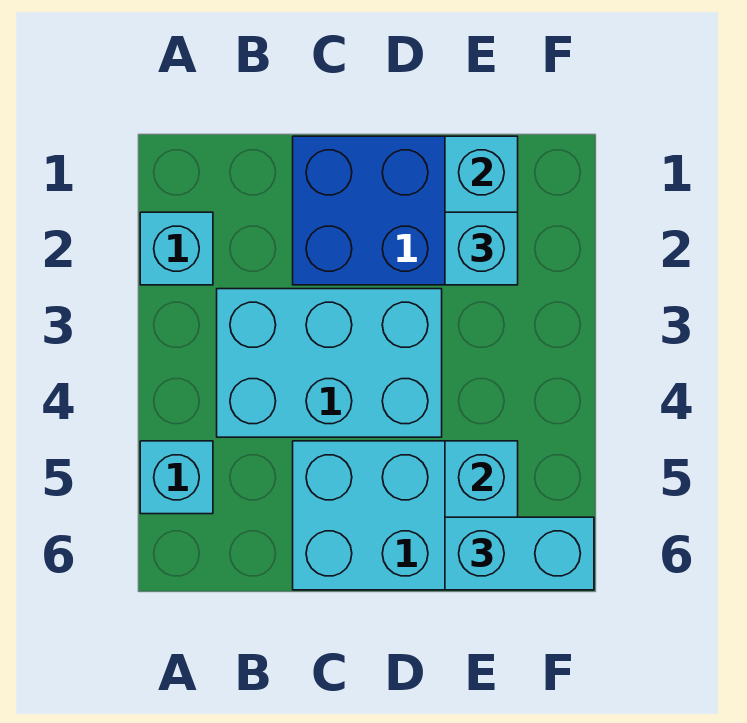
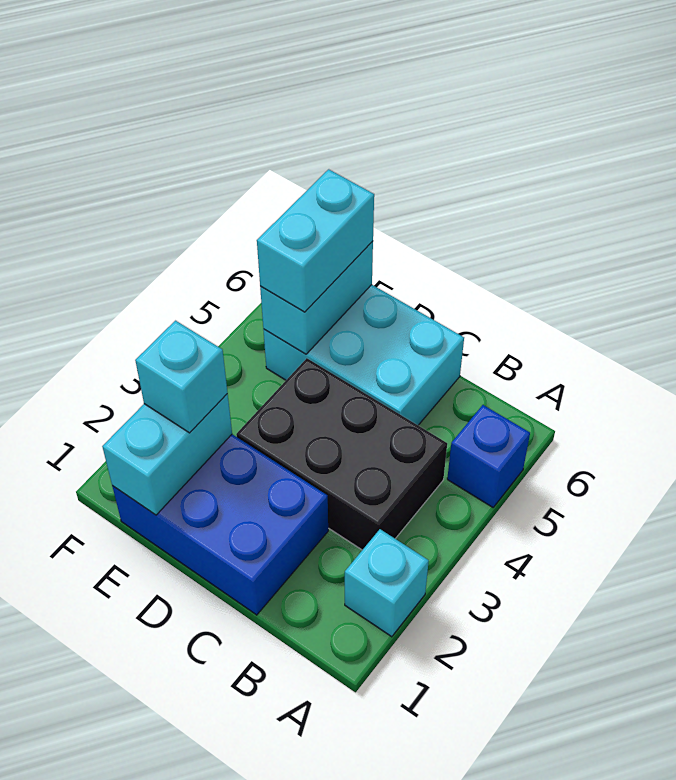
cyan 1x1 brick [140,441,213,514] -> blue 1x1 brick [447,405,530,507]
cyan 2x3 brick [217,289,442,437] -> black 2x3 brick [236,358,447,550]
cyan 1x2 brick [445,517,594,590] -> cyan 1x2 brick turned to [257,169,374,312]

